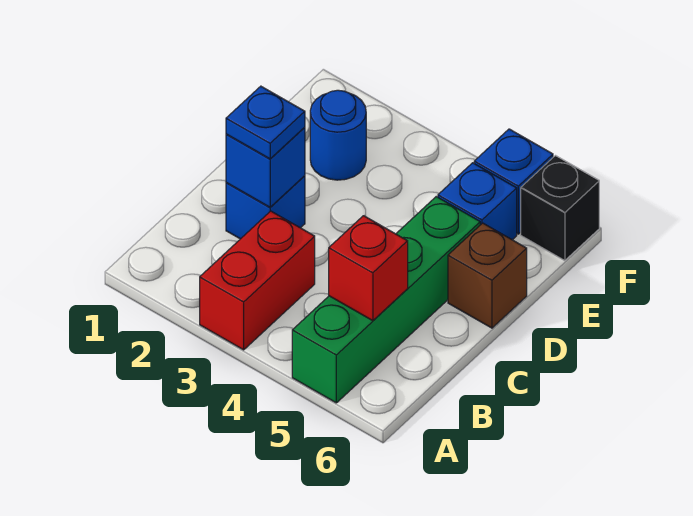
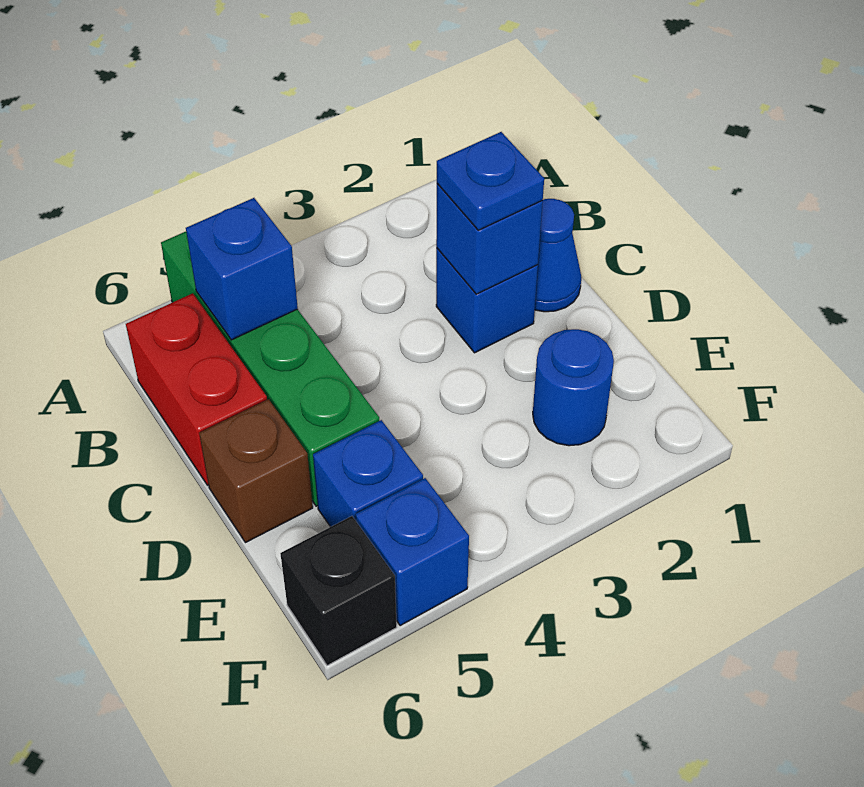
red 1x2 brick [200,211,315,350] -> red 1x2 brick moved to [126,293,267,485]
red 1x1 brick [329,216,408,321] -> blue 1x1 brick [186,198,298,340]
none -> blue 1x1 cone [535,199,582,312]

